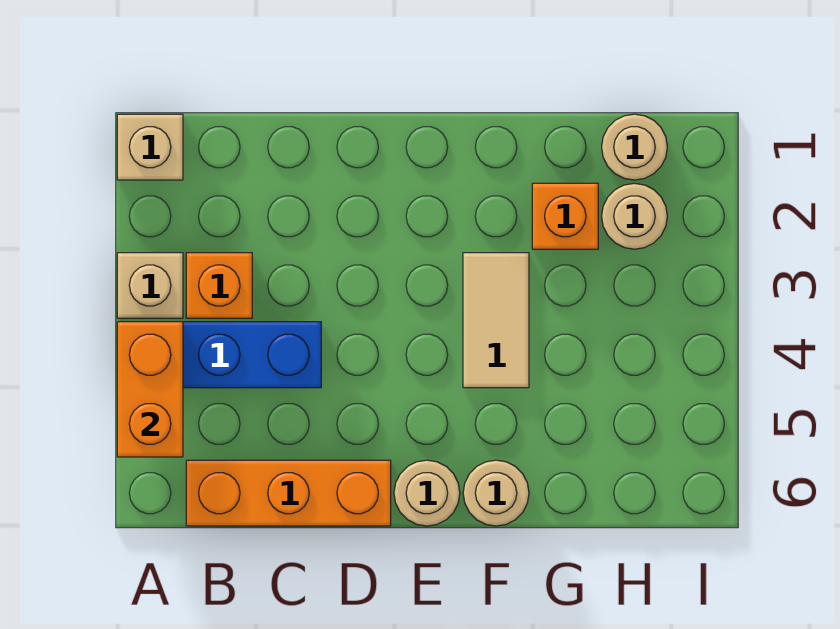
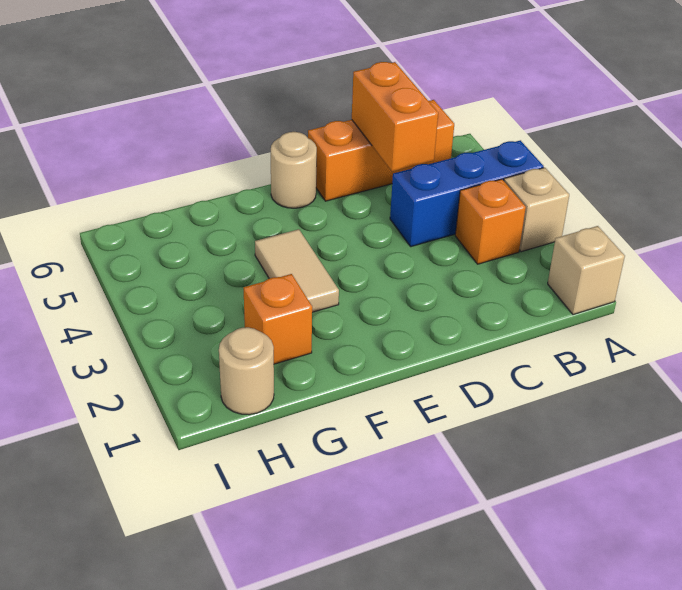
orange 1x2 brick [117,322,183,457] -> orange 1x2 brick moved to [352,62,438,172]
tan 1x1 round brick [463,460,529,526] -> none
tan 1x1 round brick [602,183,667,249] -> none

